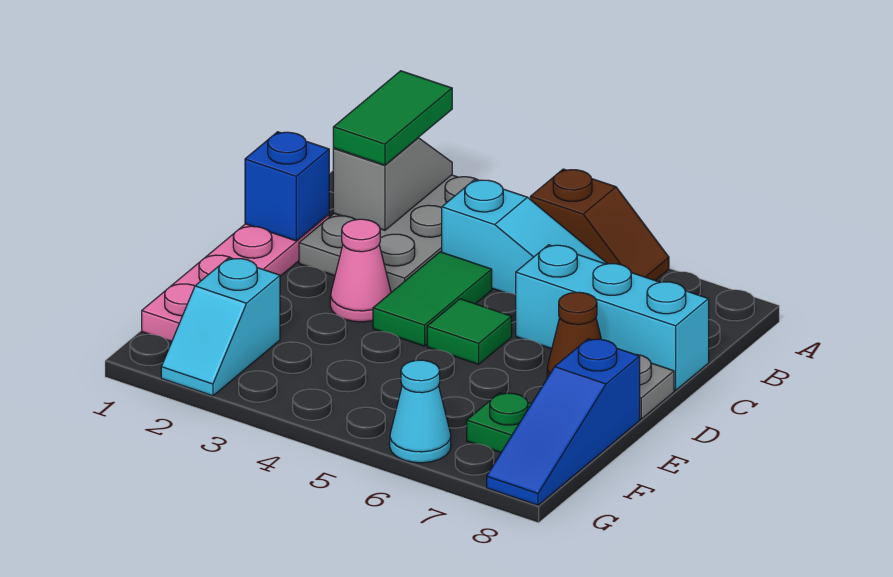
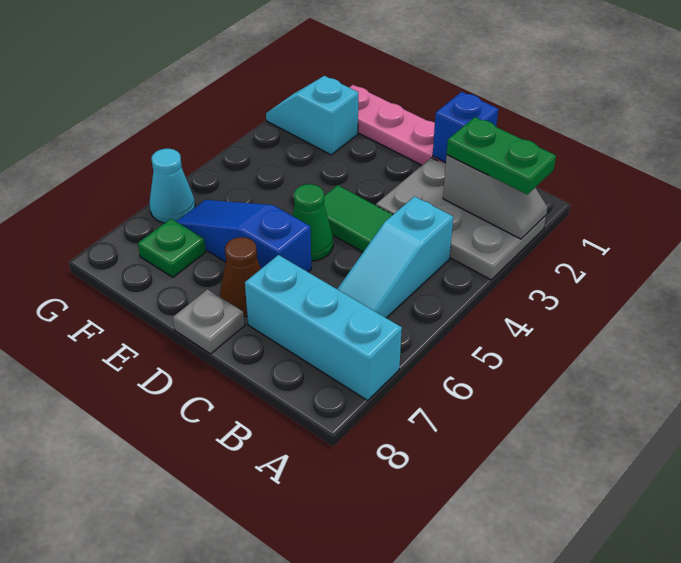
green 1x2 tile [333,71,452,165] -> green 1x2 plate [447,117,556,195]
brown 1x2 slope [530,169,669,281] -> none
cyan 1x3 brick [516,245,709,390] -> cyan 1x3 brick turned to [245,255,402,400]
pink 1x1 cone [330,219,391,322] -> none
green 1x1 tile [427,299,512,364] -> green 1x1 cone [292,184,333,261]
blue 1x3 slope [487,339,640,505] -> blue 1x3 slope moved to [176,200,311,272]

